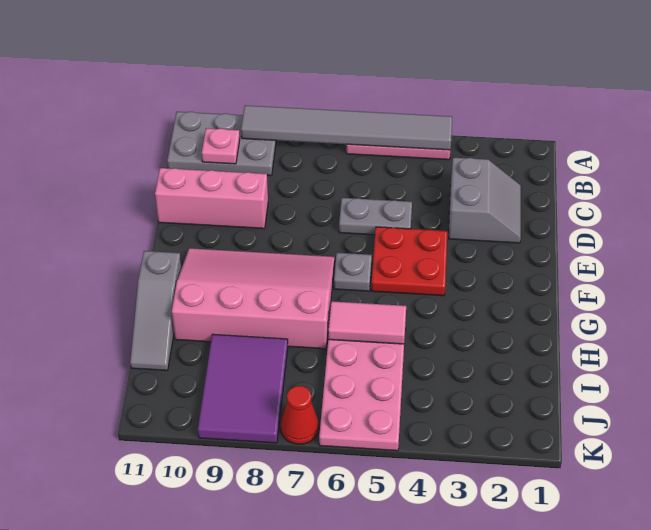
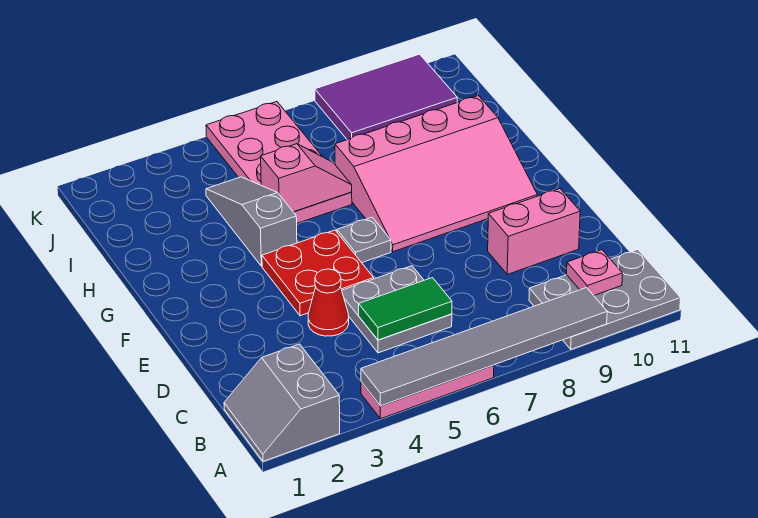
grey 2x2 slope [449,158,521,243] -> grey 2x2 slope moved to [224,344,340,461]
none -> green 1x2 tile [359,278,452,340]
grey 1x2 plate [339,198,412,235] -> grey 2x2 plate [342,266,452,353]
pink 1x3 brick [155,168,268,229] -> pink 1x2 brick [488,189,580,274]
grey 1x3 slope [130,251,181,370] -> grey 1x3 slope moved to [206,177,297,266]
pink 1x2 tile [328,301,406,344] -> pink 1x2 slope [261,144,352,212]
purple 2x3 tile [198,334,288,443] -> purple 2x3 tile turned to [315,54,457,140]
red 1x1 cone [281,386,319,444] -> red 1x1 cone moved to [308,269,349,336]

